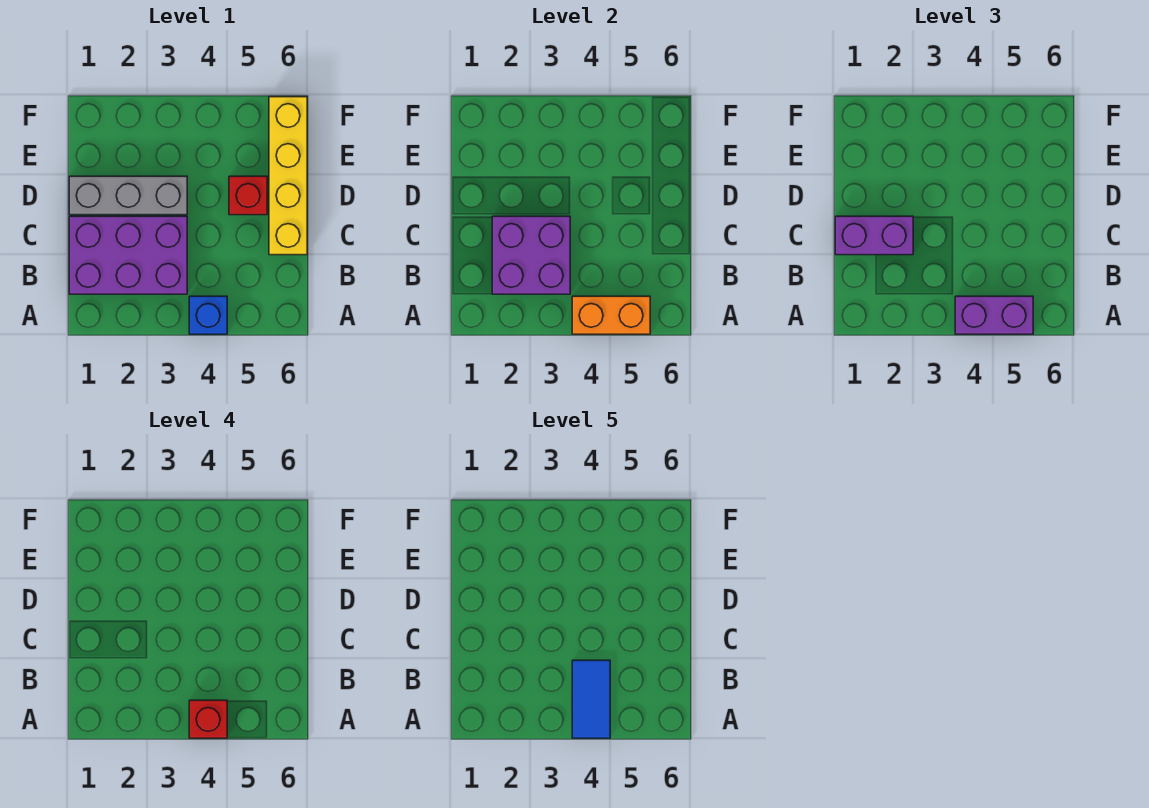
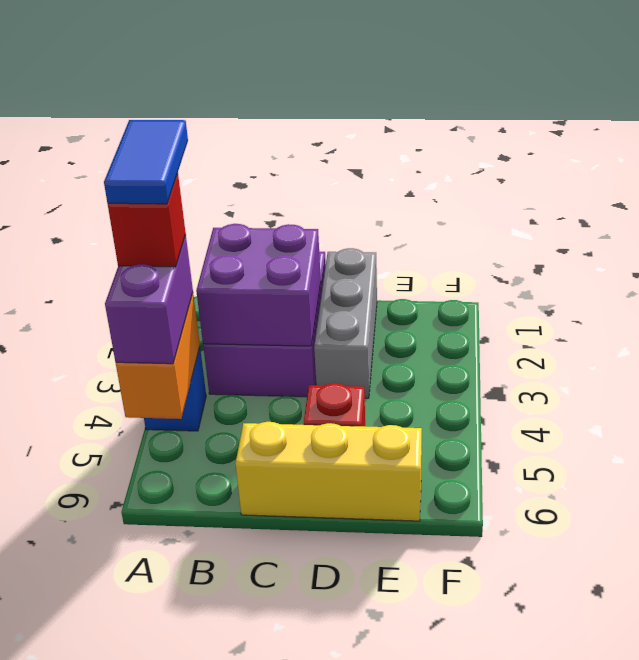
blue 1x2 tile [572,660,610,738] -> blue 1x2 tile turned to [104,120,188,204]
purple 1x2 brick [835,216,913,255] -> none
yellow 1x4 brick [269,97,307,255] -> yellow 1x3 brick [236,422,422,521]

